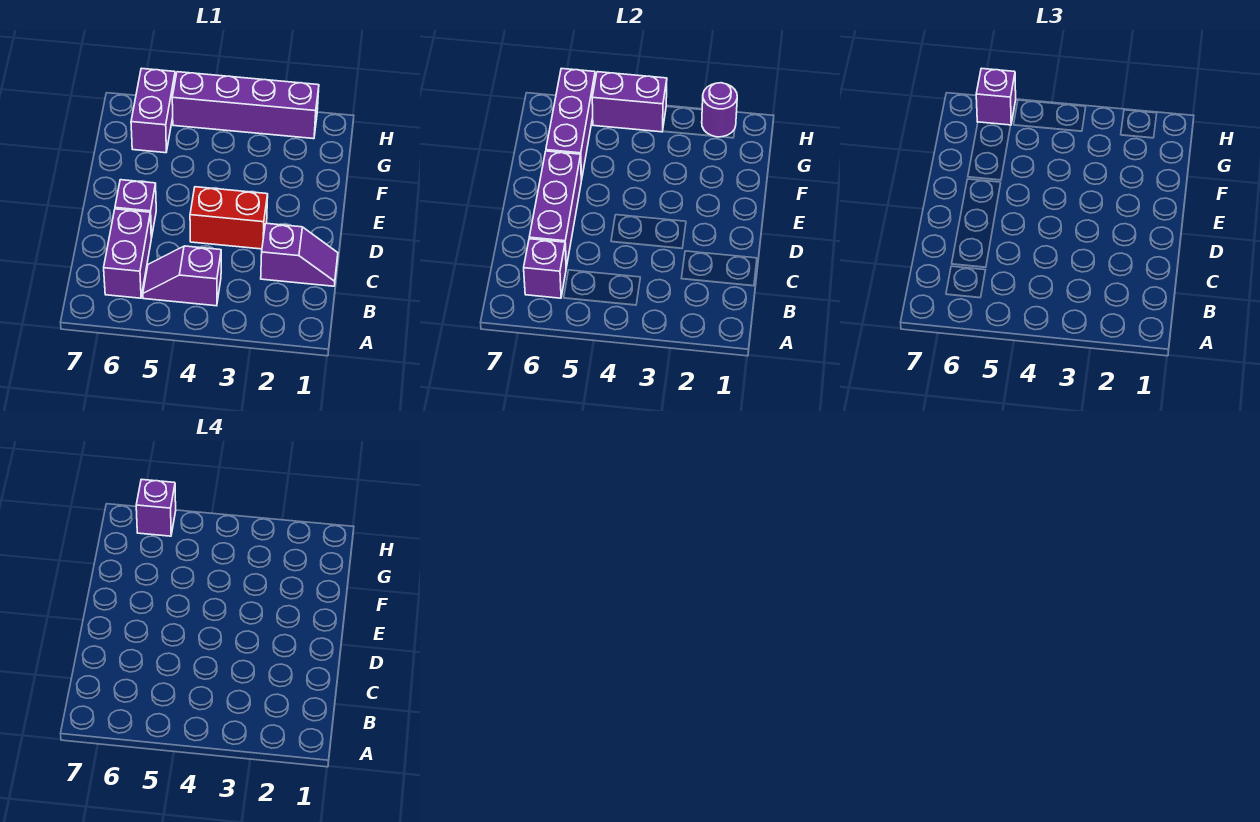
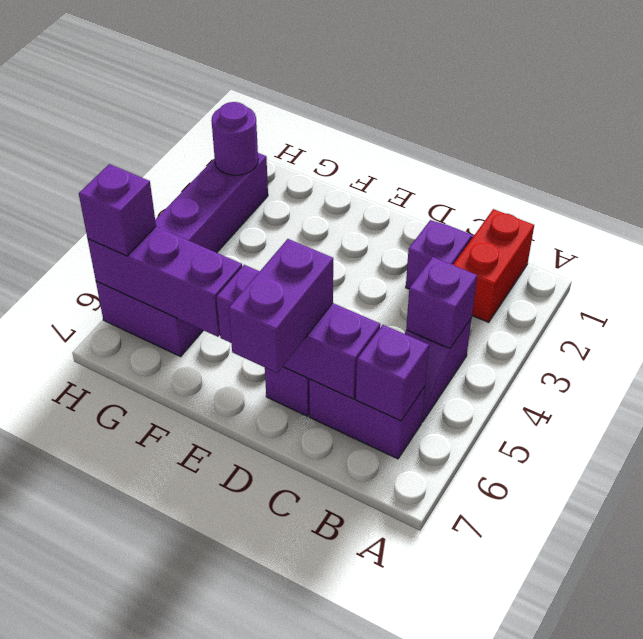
red 1x2 brick [190,187,268,249] -> red 1x2 brick moved to [453,209,534,322]
purple 1x2 brick [592,72,667,132] -> purple 1x2 brick moved to [229,239,333,373]
purple 1x1 brick [136,479,176,536] -> purple 1x1 brick moved to [406,257,477,349]

